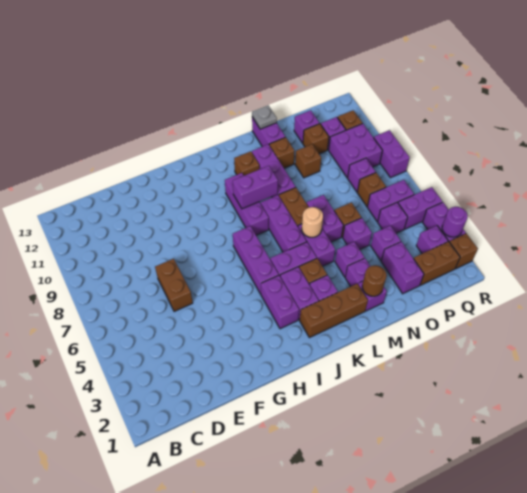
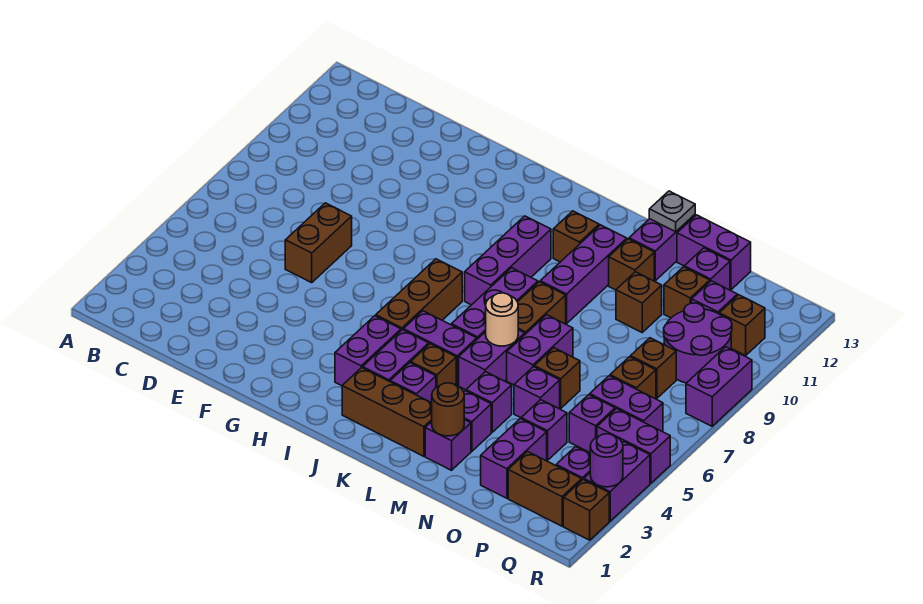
purple 1x3 brick [233,226,279,294] -> brown 1x3 brick [376,259,462,330]
purple 1x2 brick [233,166,278,209] -> purple 1x2 brick moved to [677,215,751,290]
purple 1x1 brick [348,158,376,192] -> brown 1x1 brick [631,338,676,399]
purple 2x2 brick [329,123,382,178] -> purple 2x2 round brick [664,303,732,383]

